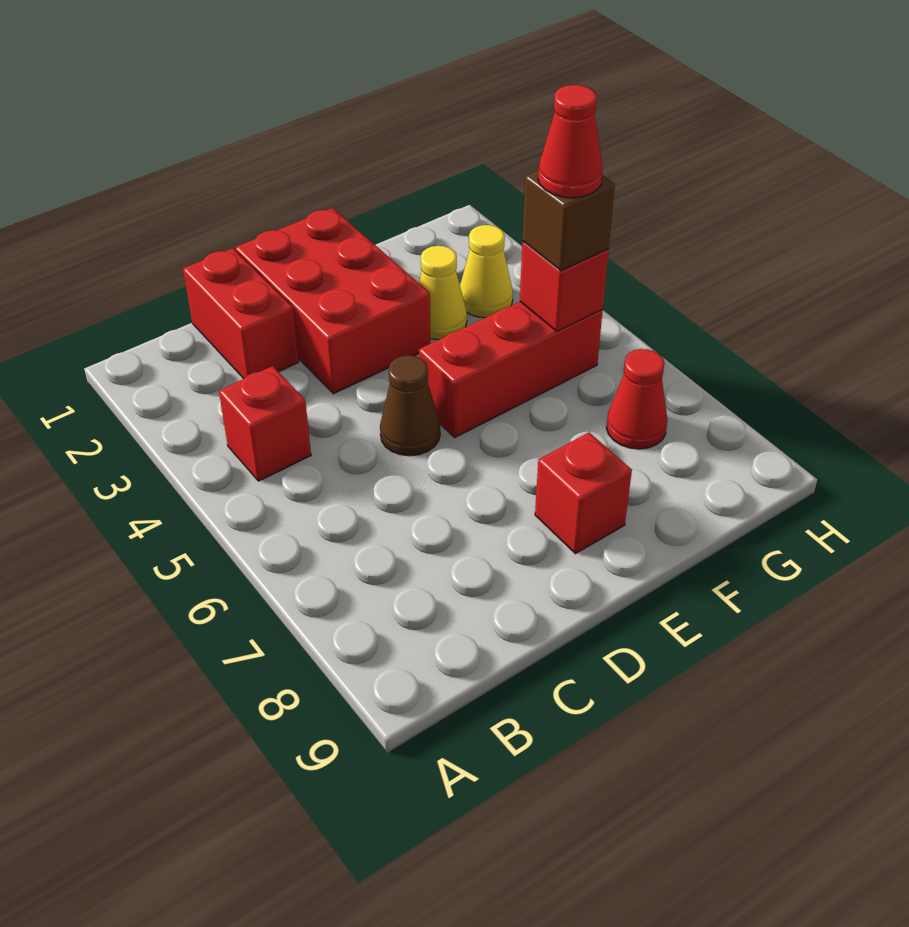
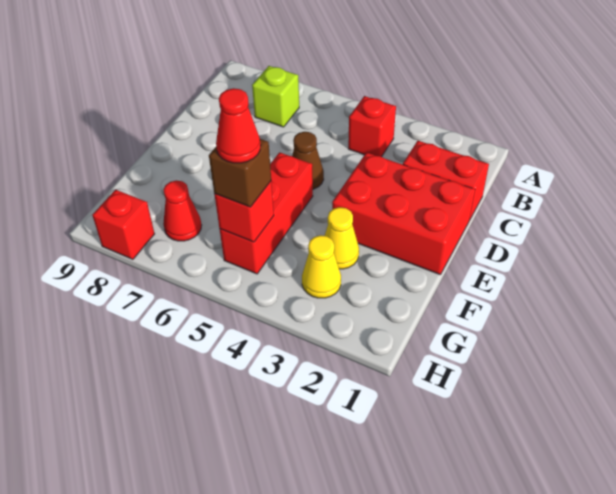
none -> lime 1x1 brick [252,66,299,127]
red 1x1 brick [535,433,632,554] -> red 1x1 brick moved to [92,190,155,259]

